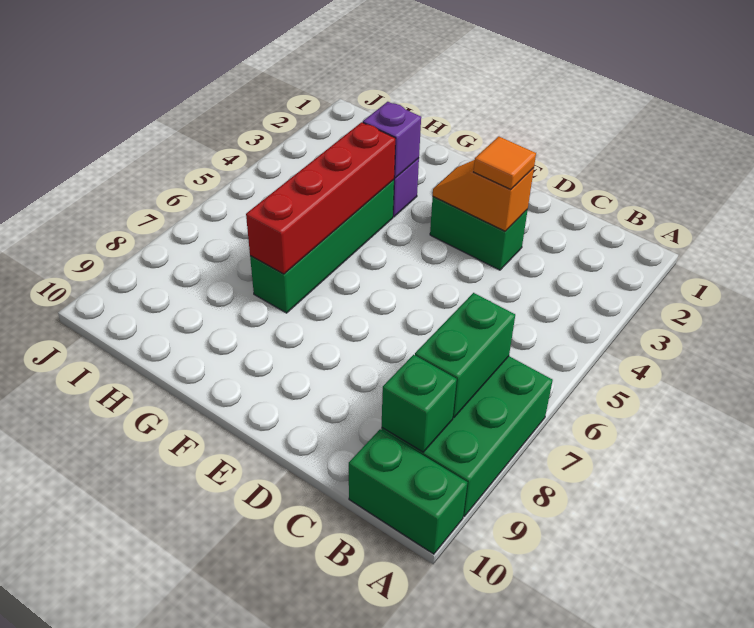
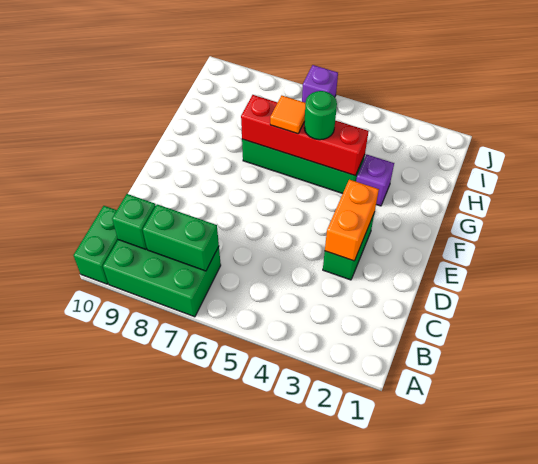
orange 1x2 slope [433,160,534,231] -> orange 1x2 brick [325,180,379,261]
orange 1x1 tile [473,137,536,189] -> orange 1x1 tile moved to [270,96,306,134]
purple 1x1 brick [363,102,421,178] -> purple 1x1 brick moved to [302,65,338,103]
none -> green 1x1 round brick [304,91,337,140]

